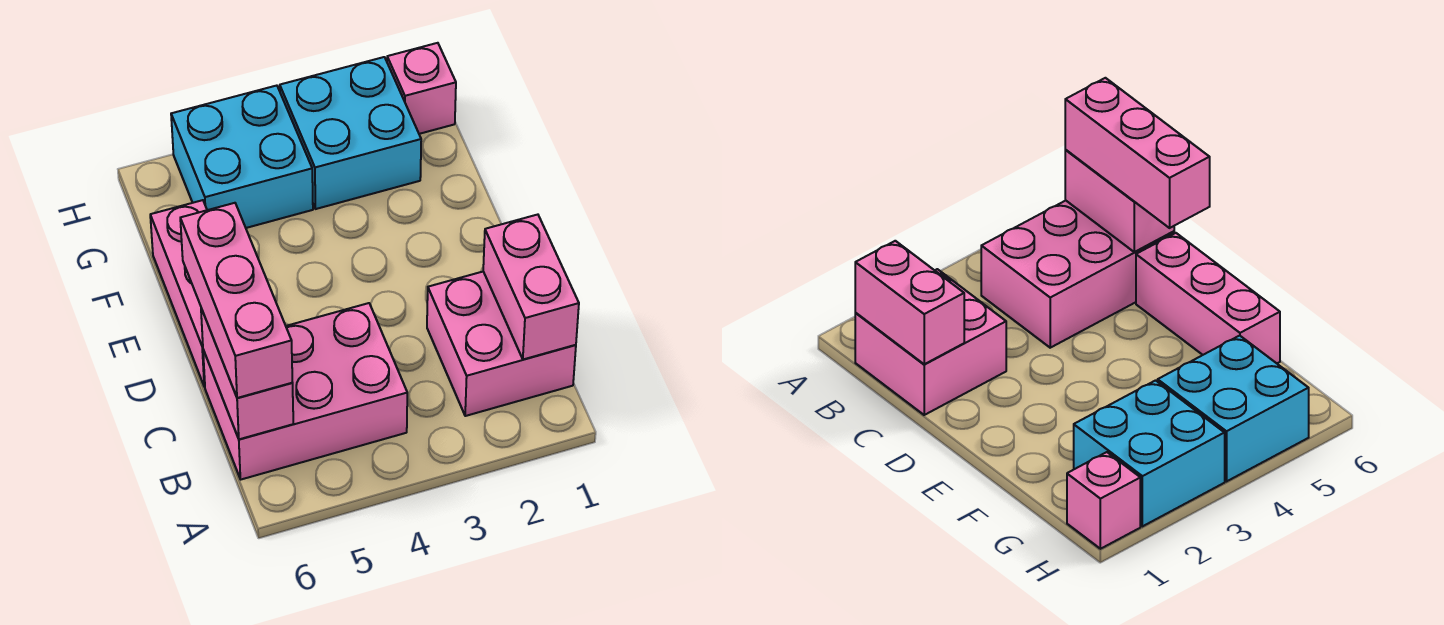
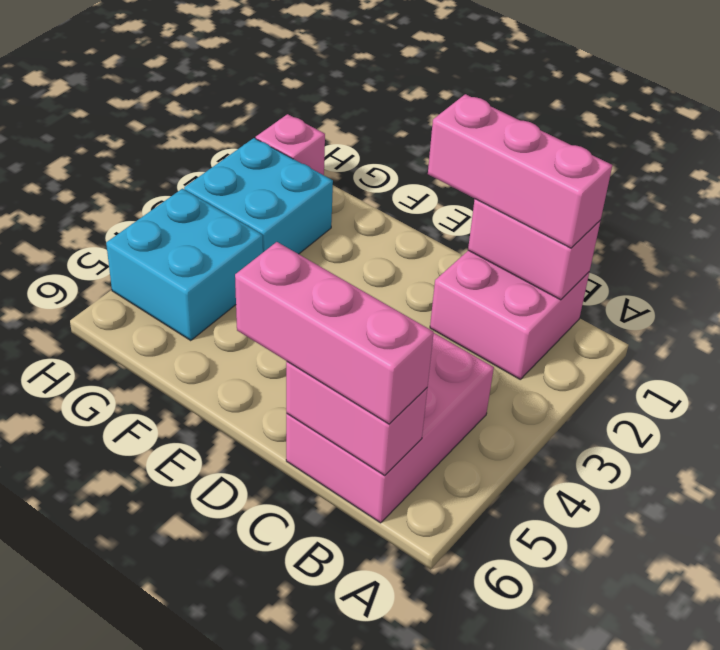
pink 1x3 brick [150,200,207,387] -> pink 1x3 brick moved to [428,94,612,248]

